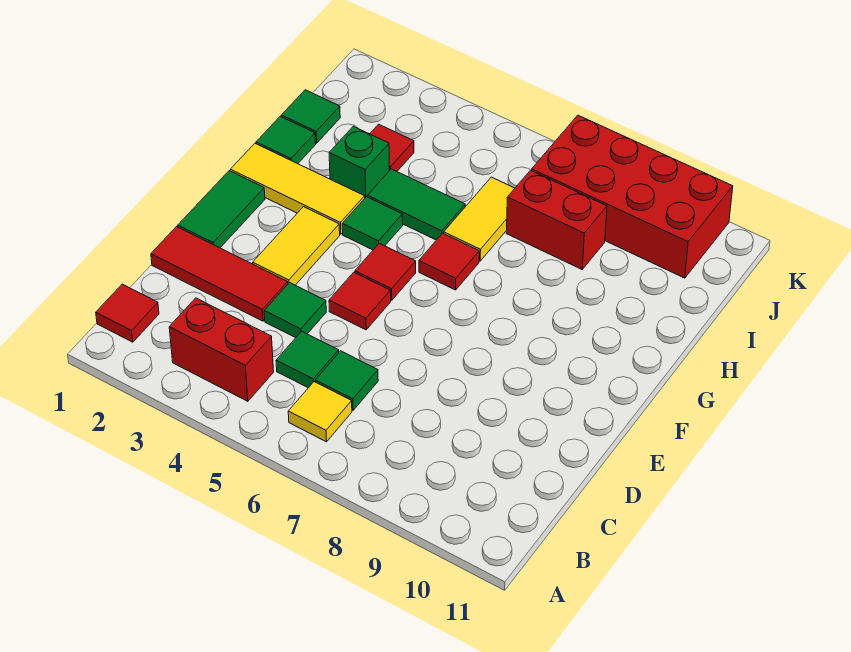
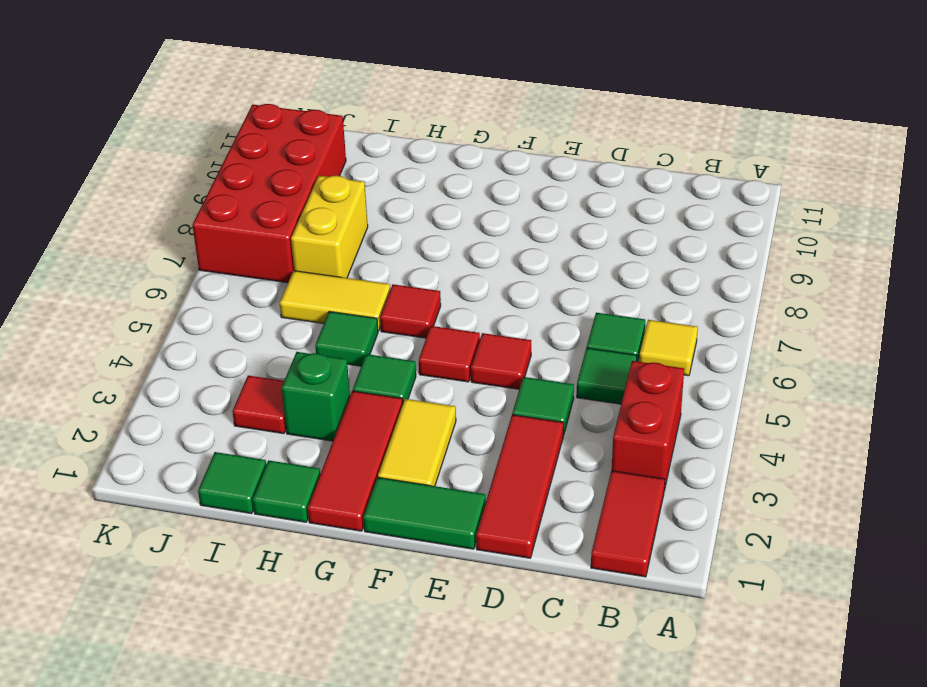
red 1x1 tile [96,284,159,342] -> red 1x2 tile [591,471,665,577]
yellow 1x2 tile [253,207,340,285] -> yellow 1x2 tile turned to [378,399,456,486]
yellow 1x3 tile [230,144,365,234] -> red 1x3 tile [308,391,403,531]
green 1x2 tile [368,169,465,240] -> green 1x1 tile [315,311,378,366]
red 1x2 brick [506,170,607,269] -> yellow 1x2 brick [291,176,368,278]

